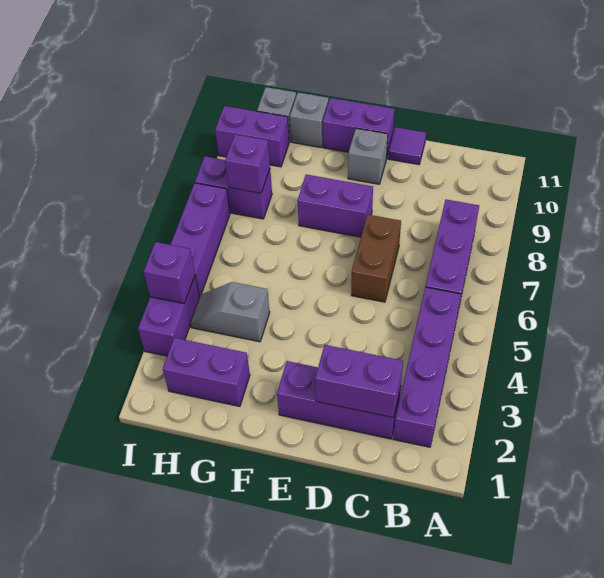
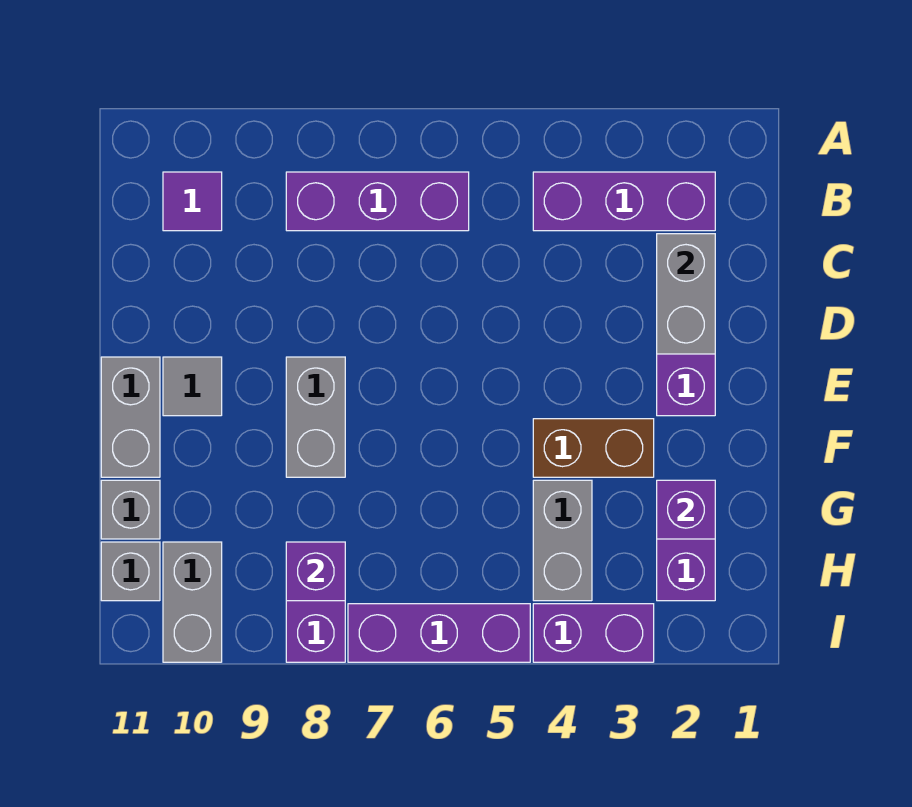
purple 1x4 brick [393,287,461,447] -> purple 1x3 brick [533,172,715,231]
purple 1x2 brick [315,345,403,418] -> grey 1x2 brick [657,234,715,354]
brown 1x2 brick [351,215,401,302] -> brown 1x2 brick moved to [533,419,654,477]
purple 1x1 tile [388,127,426,165] -> purple 1x1 tile moved to [163,172,222,231]
purple 1x2 brick [298,174,373,237] -> grey 1x2 brick [286,357,345,477]
grey 1x1 brick [348,128,388,184] -> grey 1x1 tile [163,357,222,416]
purple 1x2 brick [323,98,395,159] -> grey 1x2 brick [101,357,160,477]
grey 1x2 slope [190,282,270,342] -> grey 1x2 brick [533,480,592,601]
purple 1x2 brick [215,106,289,167] -> grey 1x2 brick [163,542,222,662]
purple 1x1 brick [144,242,195,303] -> purple 1x1 brick moved to [657,480,715,539]

